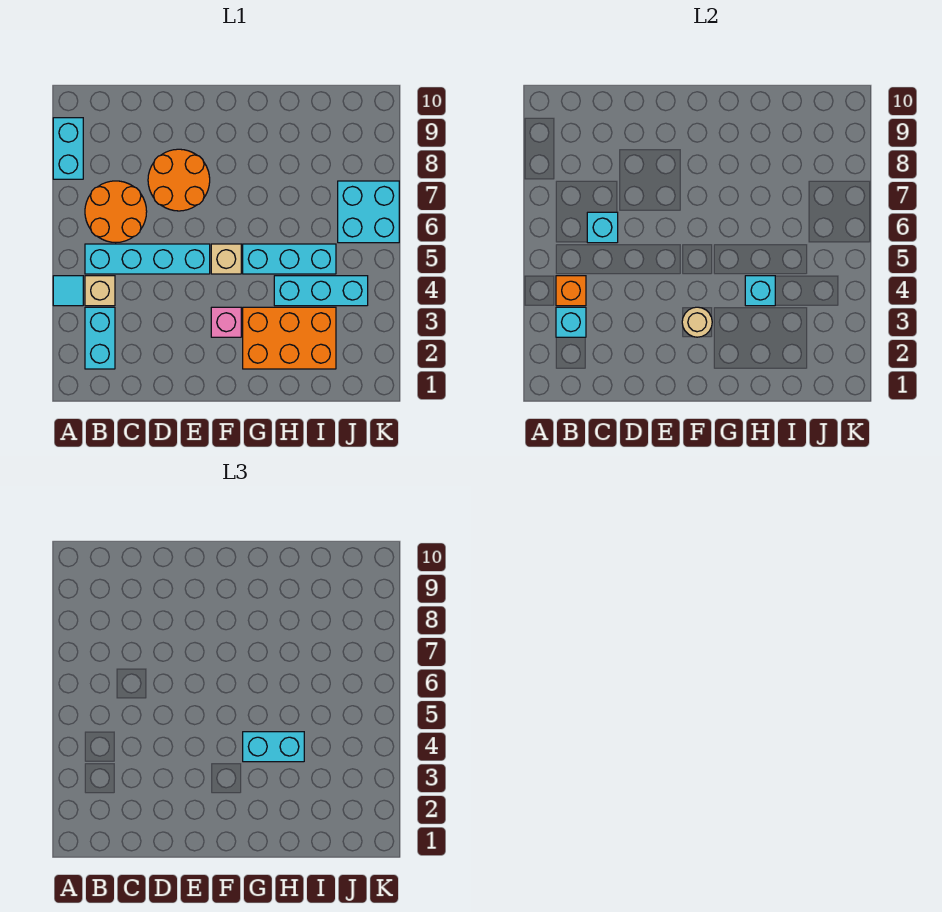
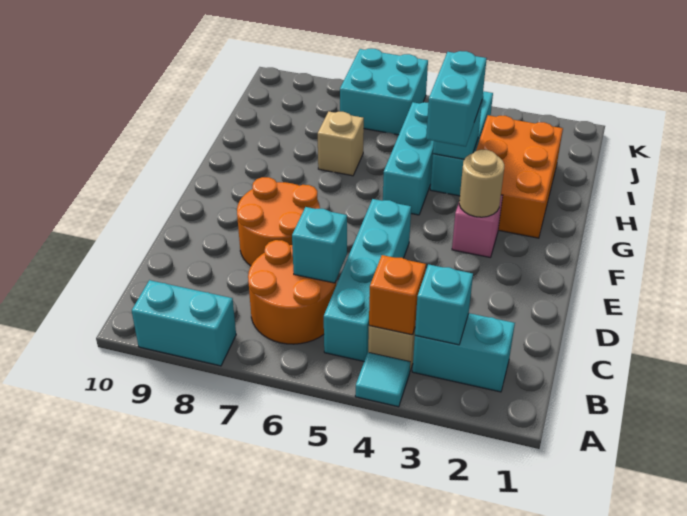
tan 1x1 brick [211,244,241,274] -> tan 1x1 brick moved to [318,111,364,176]

